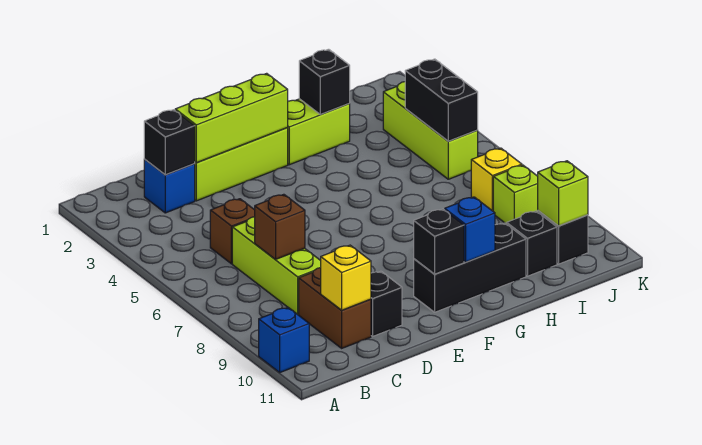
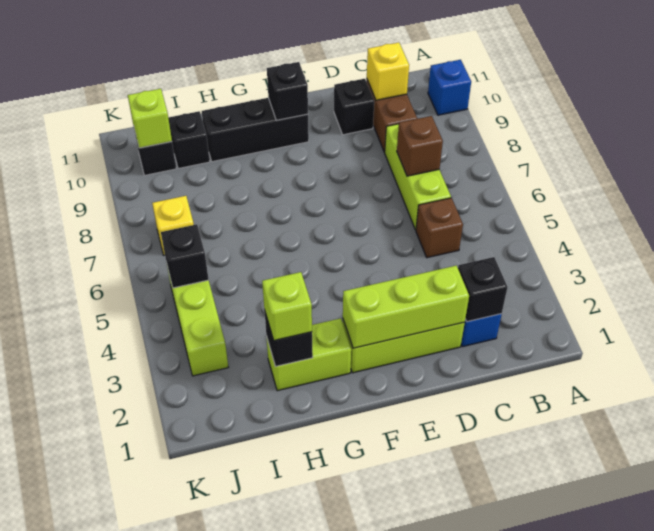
blue 1x1 brick [445,197,495,262] -> none
black 1x2 brick [405,59,478,141] -> black 1x1 brick [161,224,209,288]
lime 1x1 brick [493,165,538,224] -> lime 1x1 brick moved to [262,272,312,340]

